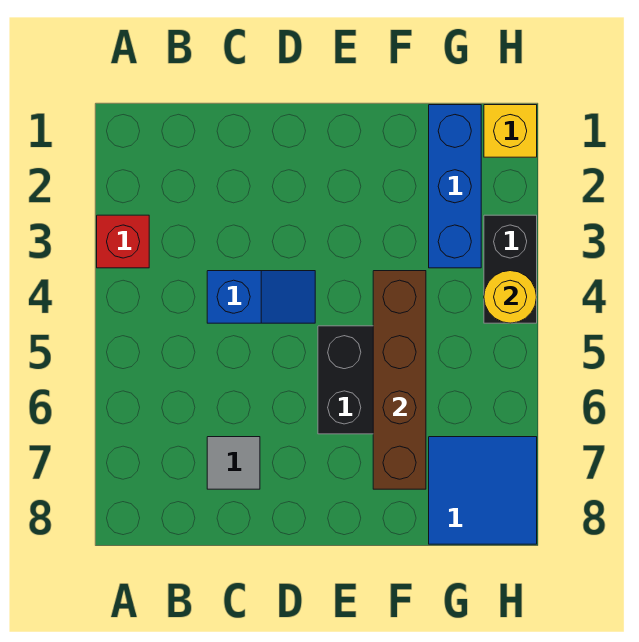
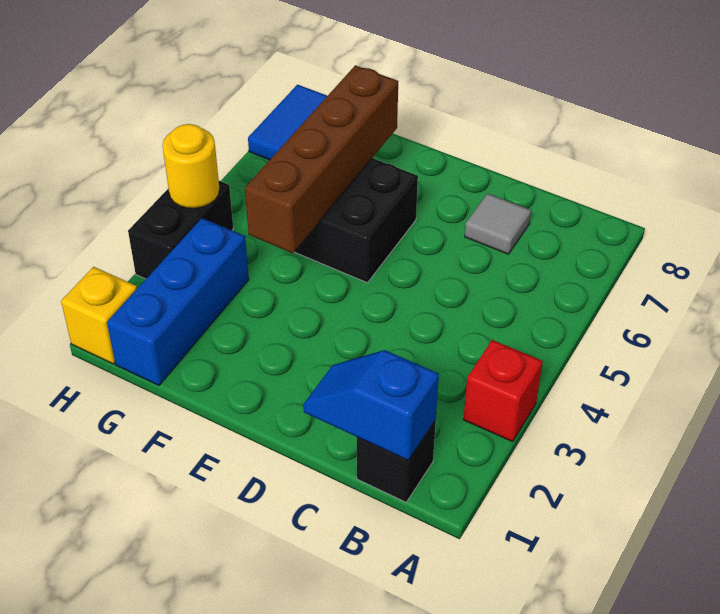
none -> black 1x1 brick [357,420,436,502]
blue 1x2 slope [207,271,315,323] -> blue 1x2 slope moved to [303,350,439,460]

